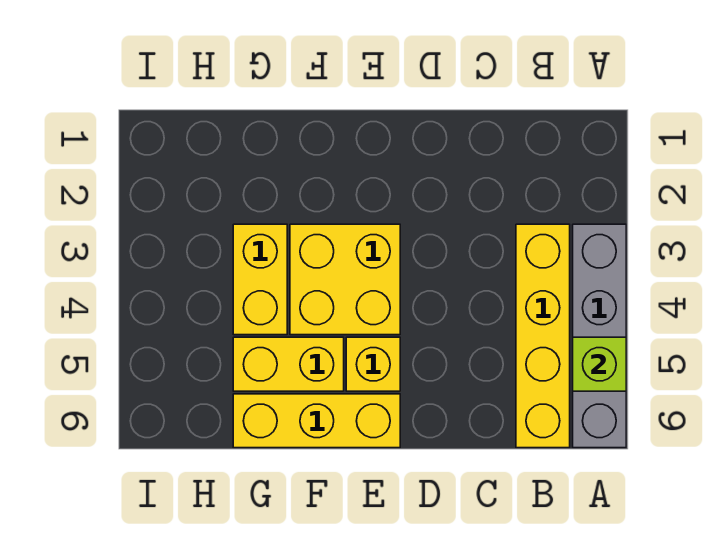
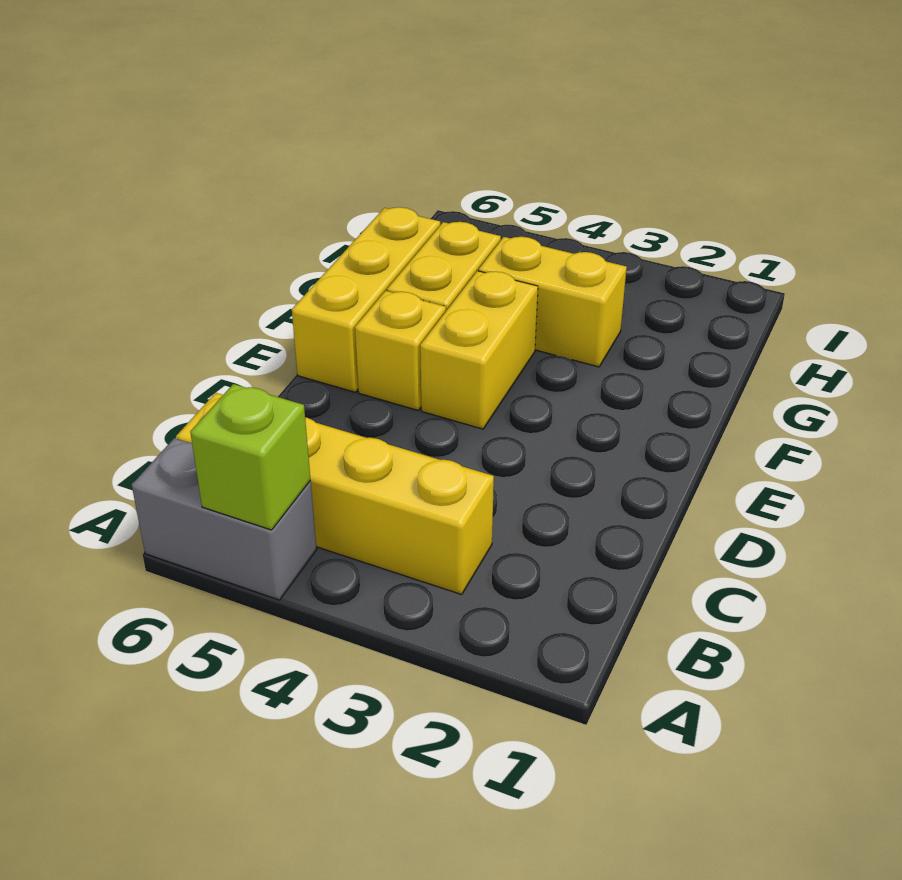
grey 1x4 brick [573,224,626,448] -> grey 1x2 brick [132,438,317,600]
yellow 2x2 brick [290,224,400,335] -> yellow 1x2 brick [420,271,538,429]

